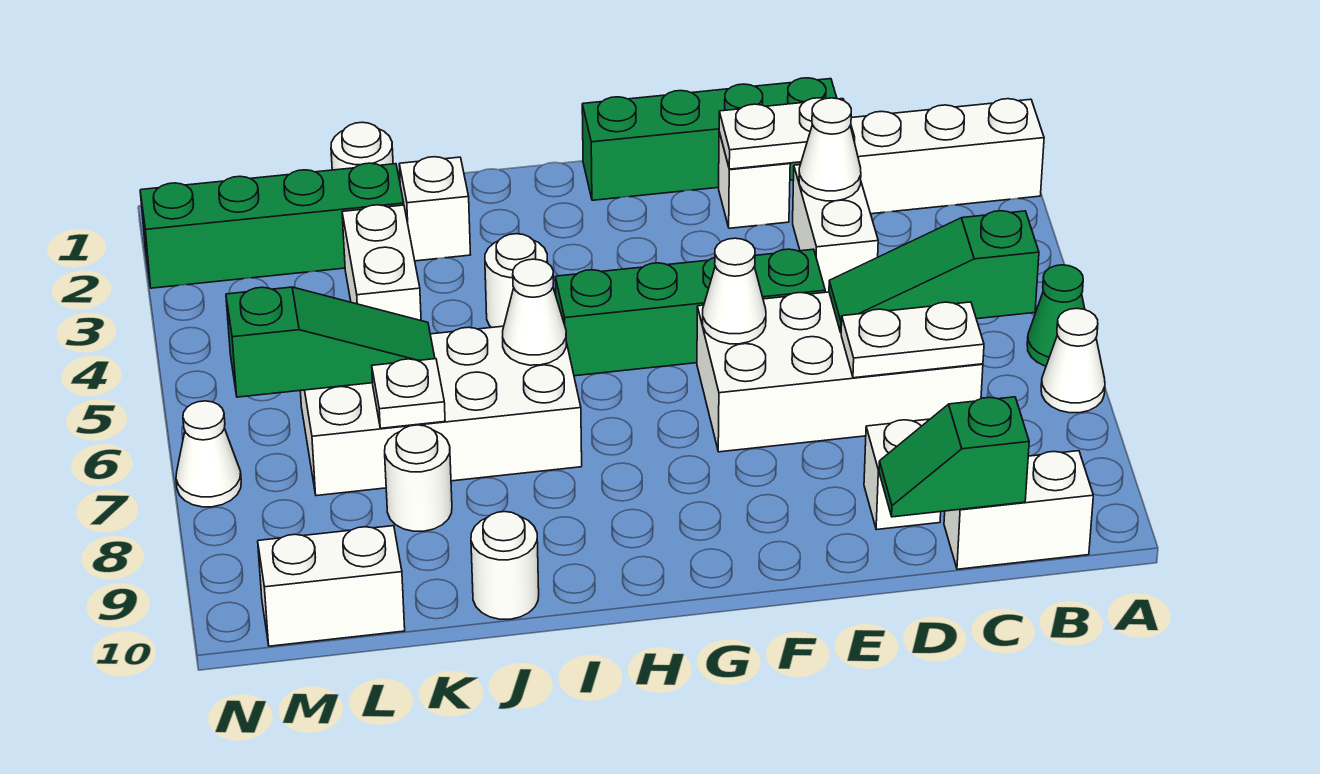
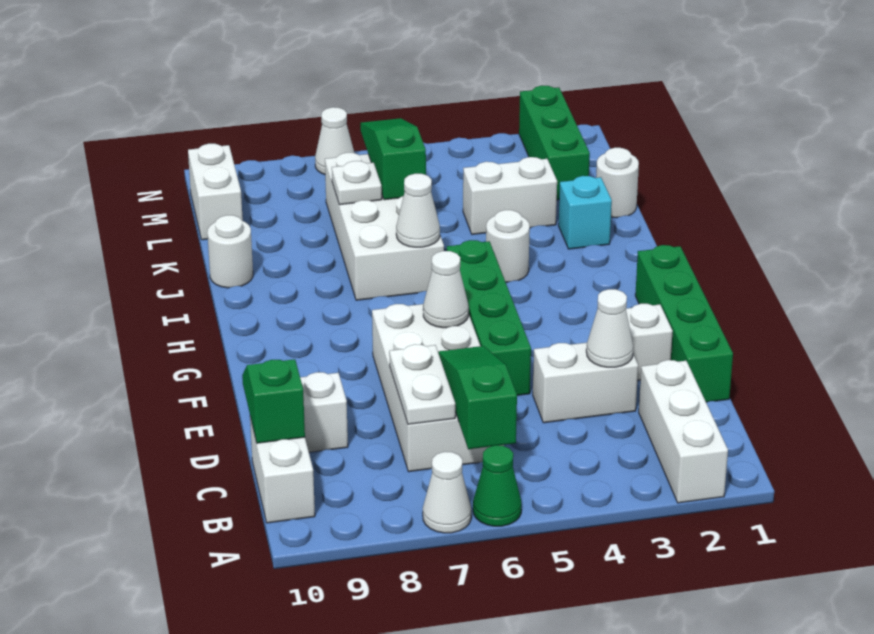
white 1x2 plate [719,98,855,169] -> none
white 1x1 brick [399,157,471,261] -> cyan 1x1 brick [558,176,612,249]
green 1x4 brick [140,163,404,288] -> green 1x3 brick [519,85,590,200]
green 1x3 slope [226,287,435,397] -> green 1x3 slope turned to [360,118,426,200]
white 1x1 round brick [385,425,452,531] -> none

